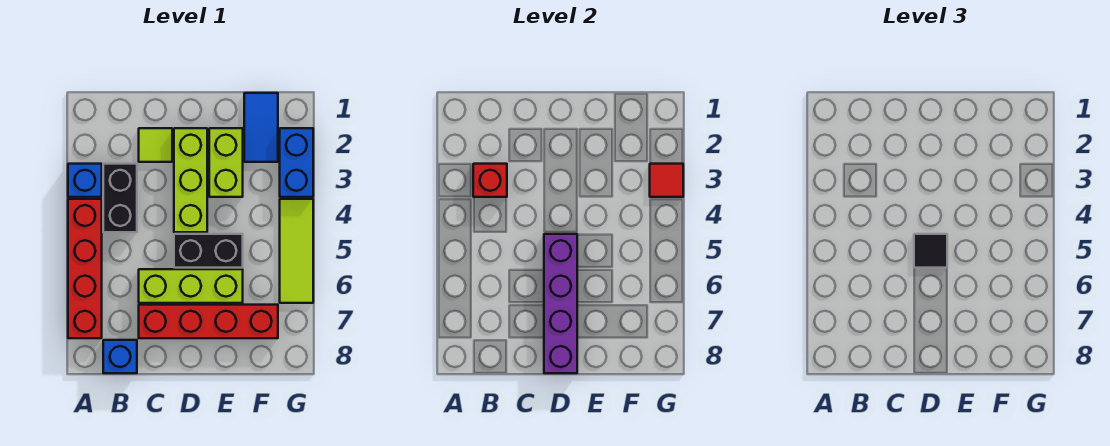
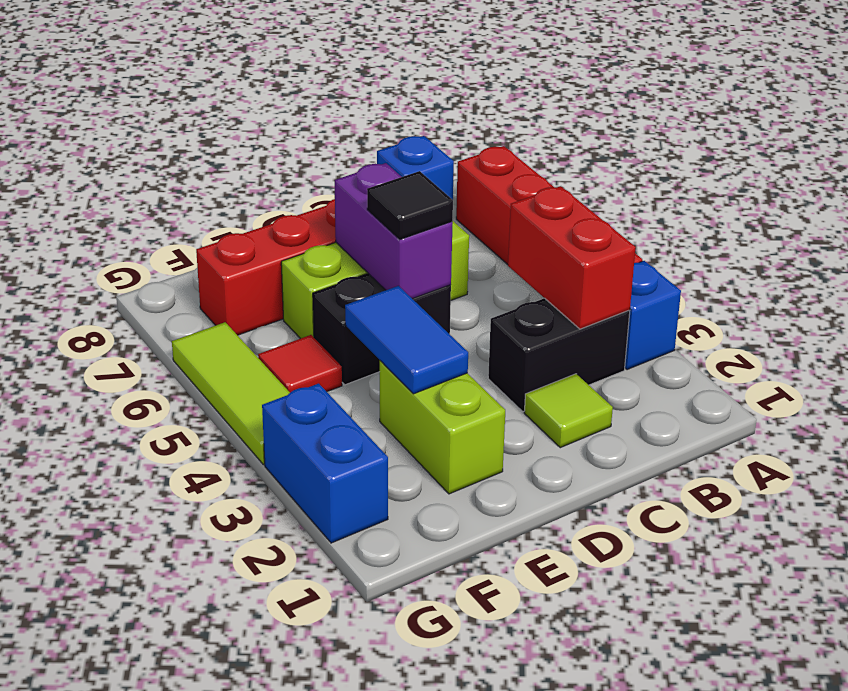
black 1x2 brick [103,164,137,232] -> black 1x2 brick turned to [488,298,630,411]
red 1x1 brick [473,164,507,197] -> red 1x2 brick [508,186,636,329]
lime 1x3 brick [174,128,207,232] -> none
purple 1x4 brick [544,234,577,373] -> purple 1x2 brick [335,163,453,299]
blue 1x2 tile [244,93,278,162] -> blue 1x2 tile moved to [345,286,468,394]
red 1x1 tile [650,164,683,197] -> red 1x1 tile moved to [258,335,342,393]

